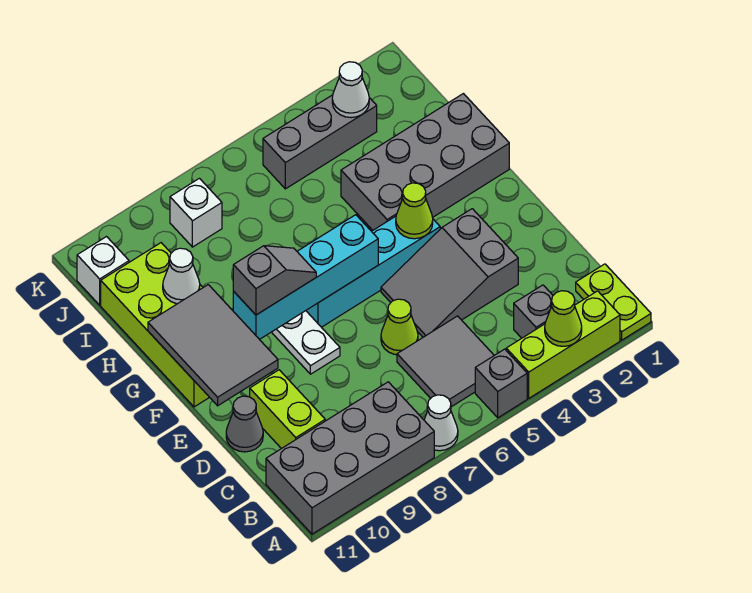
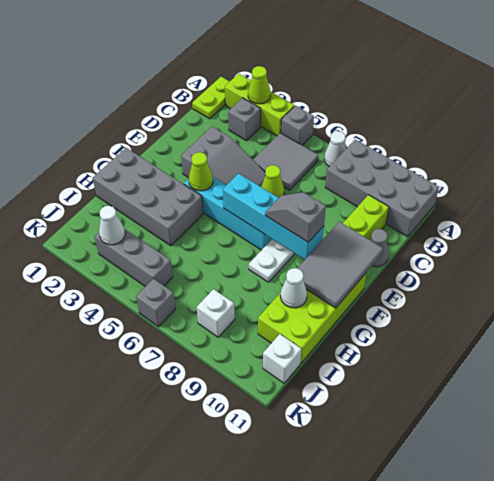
none -> grey 1x1 brick [136,279,176,327]

